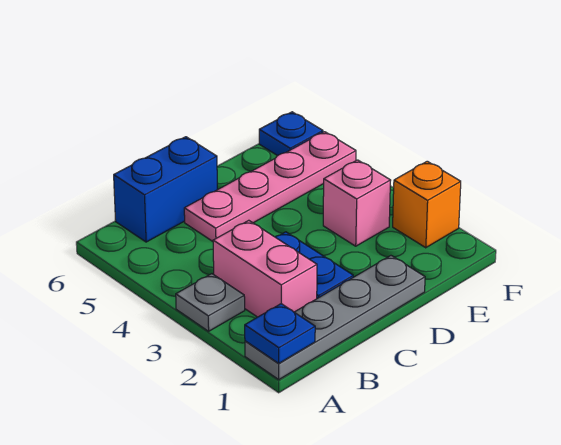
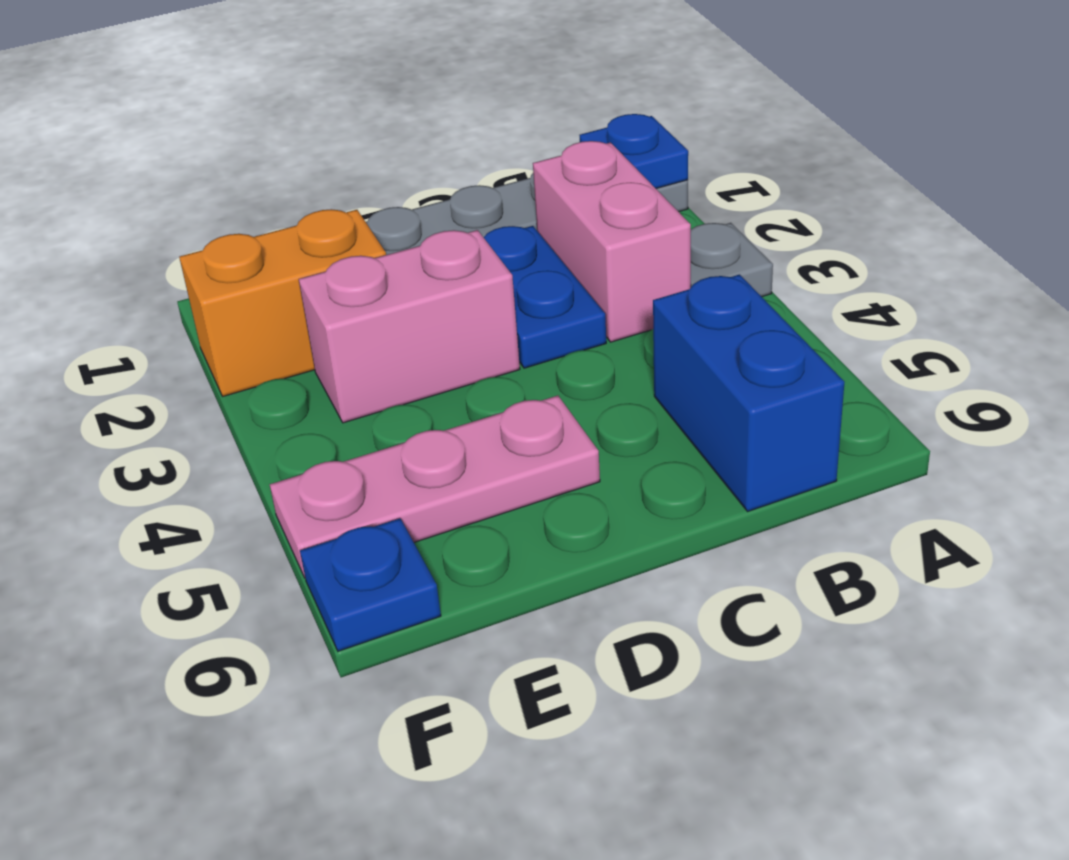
blue 1x2 brick [114,137,217,242] -> blue 1x2 brick turned to [653,275,844,511]
pink 1x4 plate [184,132,356,241] -> pink 1x3 plate [270,396,600,578]
pink 1x1 brick [323,160,391,246] -> pink 1x2 brick [299,230,520,423]
orange 1x1 brick [393,161,461,248] -> orange 1x2 brick [179,209,386,396]

